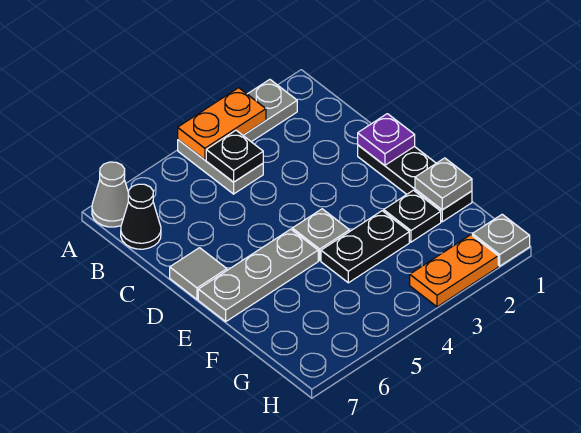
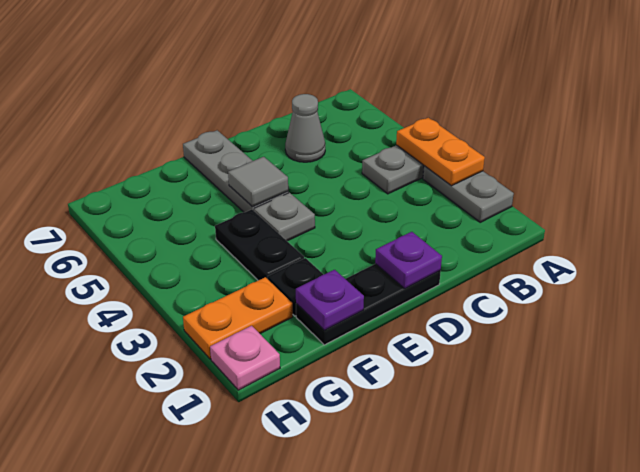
grey 1x1 cone [92,162,129,227] -> grey 1x1 cone moved to [285,94,325,162]
black 1x1 plate [206,130,263,182] -> none
black 1x1 cone [121,184,161,249] -> none
grey 1x1 tile [170,248,227,299] -> grey 1x1 tile moved to [228,157,288,206]
grey 1x1 plate [415,158,472,210] -> purple 1x1 plate [296,270,364,330]
grey 1x1 plate [472,214,530,266] -> pink 1x1 plate [210,326,280,390]
orange 1x2 plate [410,235,498,307] -> orange 1x2 plate turned to [183,277,293,359]

